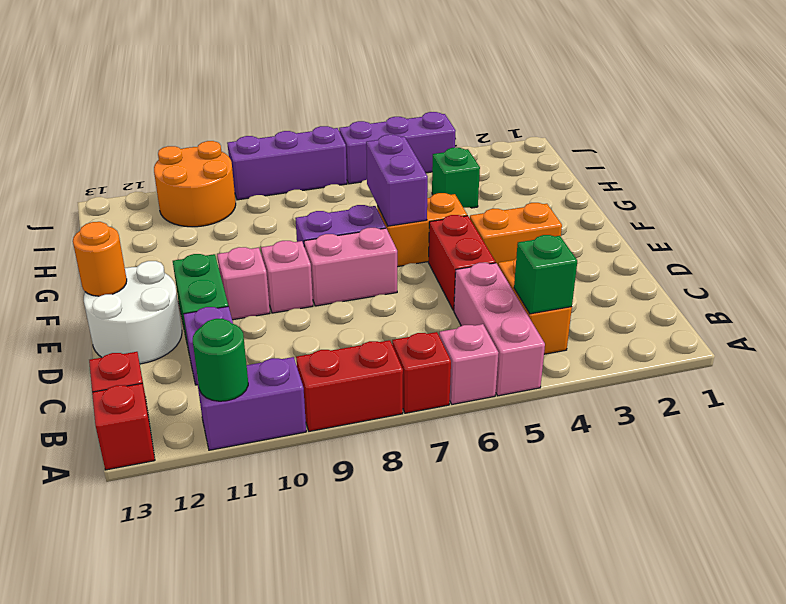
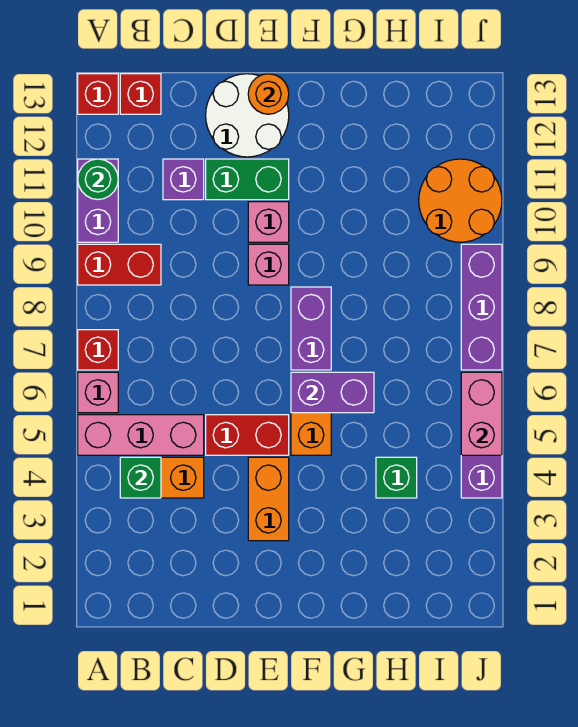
red 1x2 brick [296,340,403,431] -> red 1x2 brick turned to [78,244,161,285]
pink 1x2 brick [304,228,397,306] -> pink 1x2 brick moved to [461,372,502,455]

